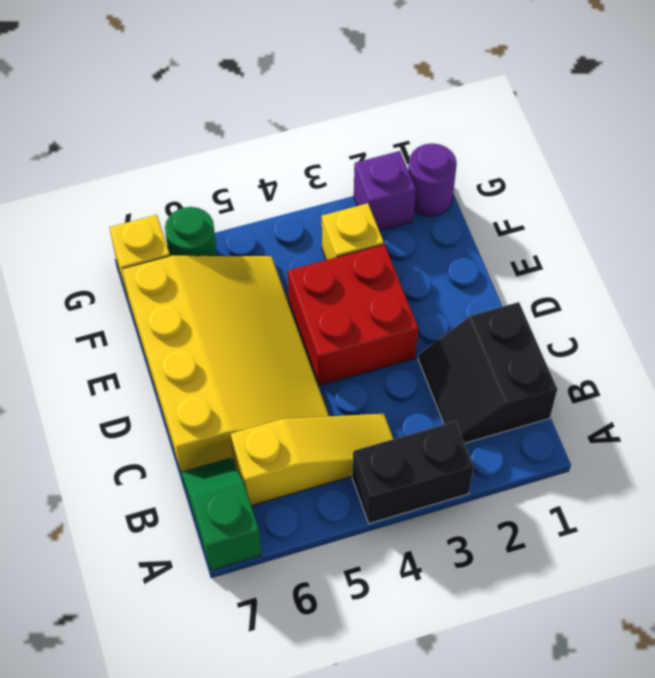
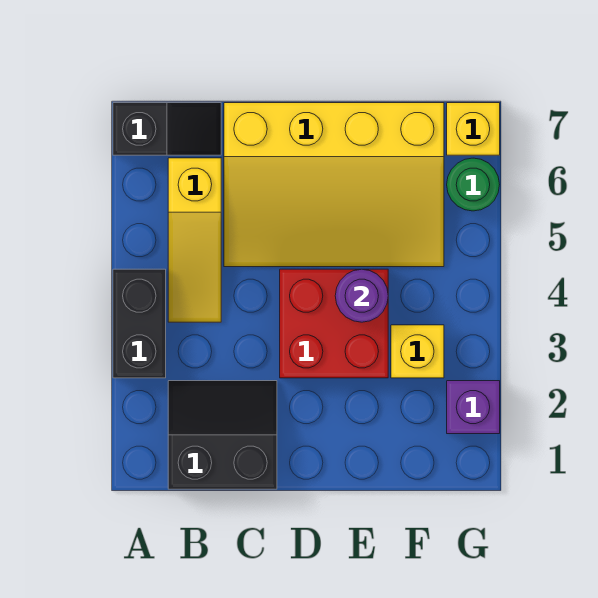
green 1x2 slope [181,458,261,571] -> black 1x2 slope [113,103,221,155]
purple 1x1 round brick [408,143,457,216] -> purple 1x1 round brick moved to [335,269,388,322]

